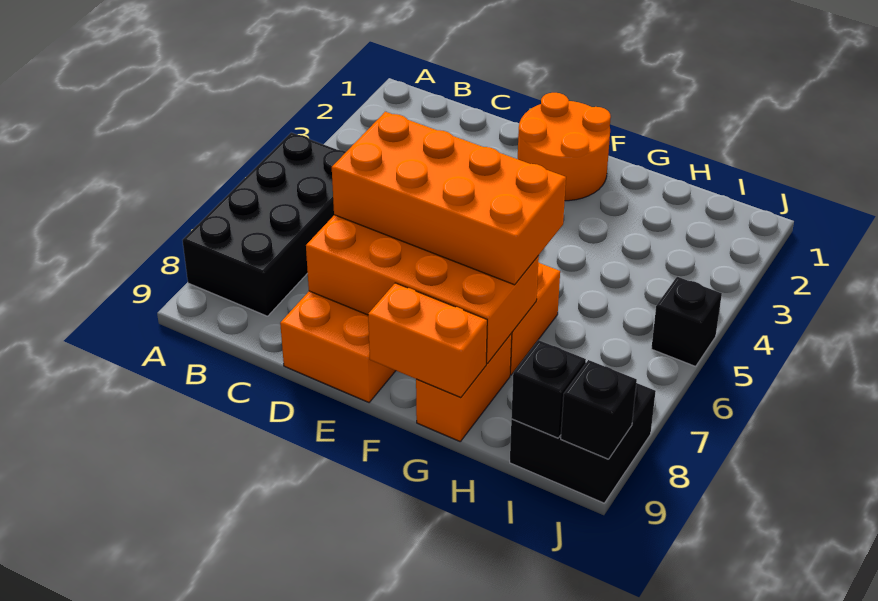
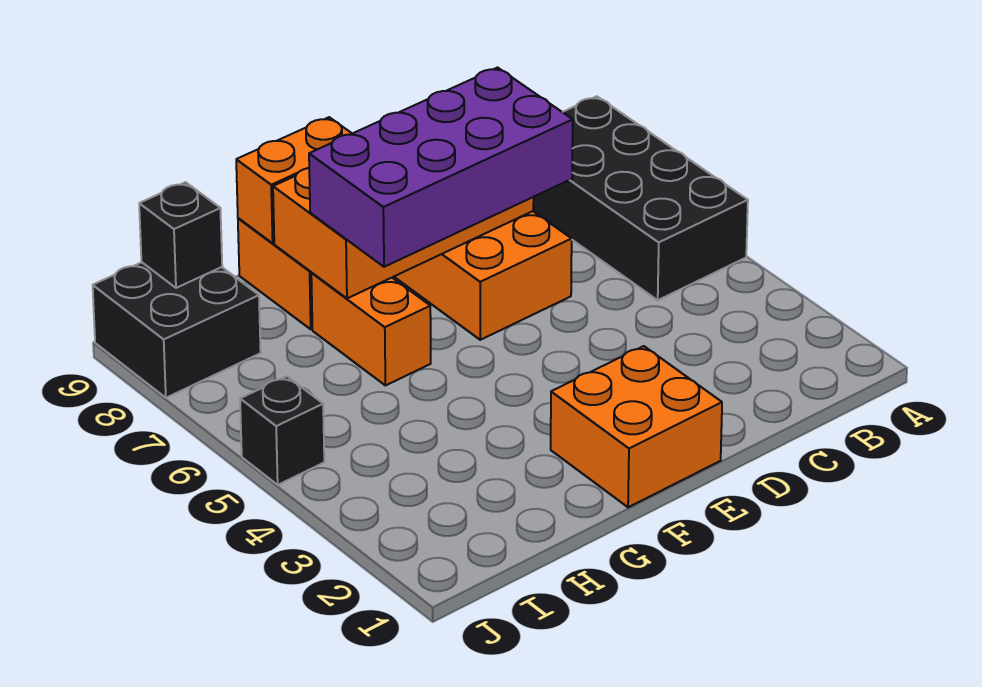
orange 2x4 brick [332,112,566,285] -> purple 2x4 brick [309,68,573,267]
orange 2x2 round brick [518,93,611,201] -> orange 2x2 brick [551,346,722,507]
black 1x1 brick [561,360,637,459] -> none

